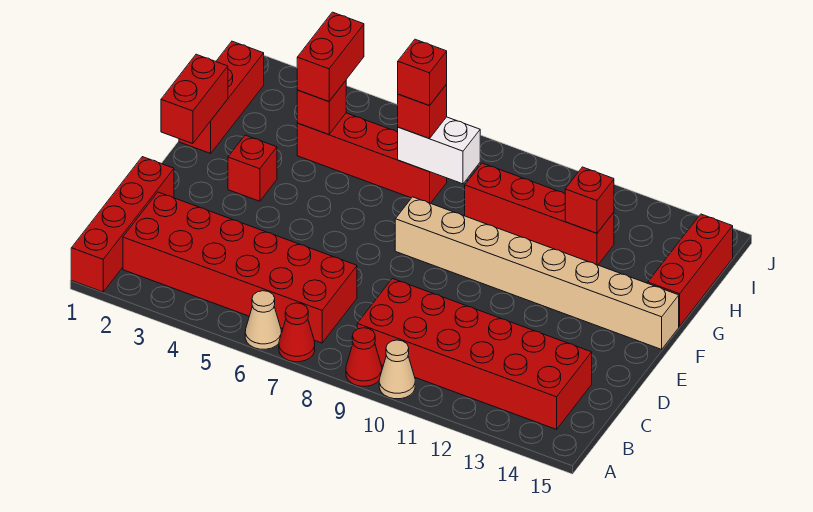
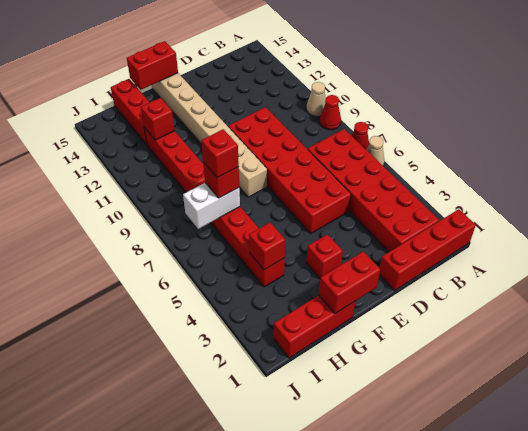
red 2x6 brick [357,279,592,429] -> red 2x6 brick moved to [228,107,351,233]
red 1x3 brick [648,214,733,326] -> red 1x3 brick turned to [111,79,150,145]
red 1x2 brick [297,12,364,101] -> red 1x2 brick moved to [127,41,178,90]
white 1x2 brick [398,117,480,184] -> white 1x2 brick turned to [183,183,240,229]

